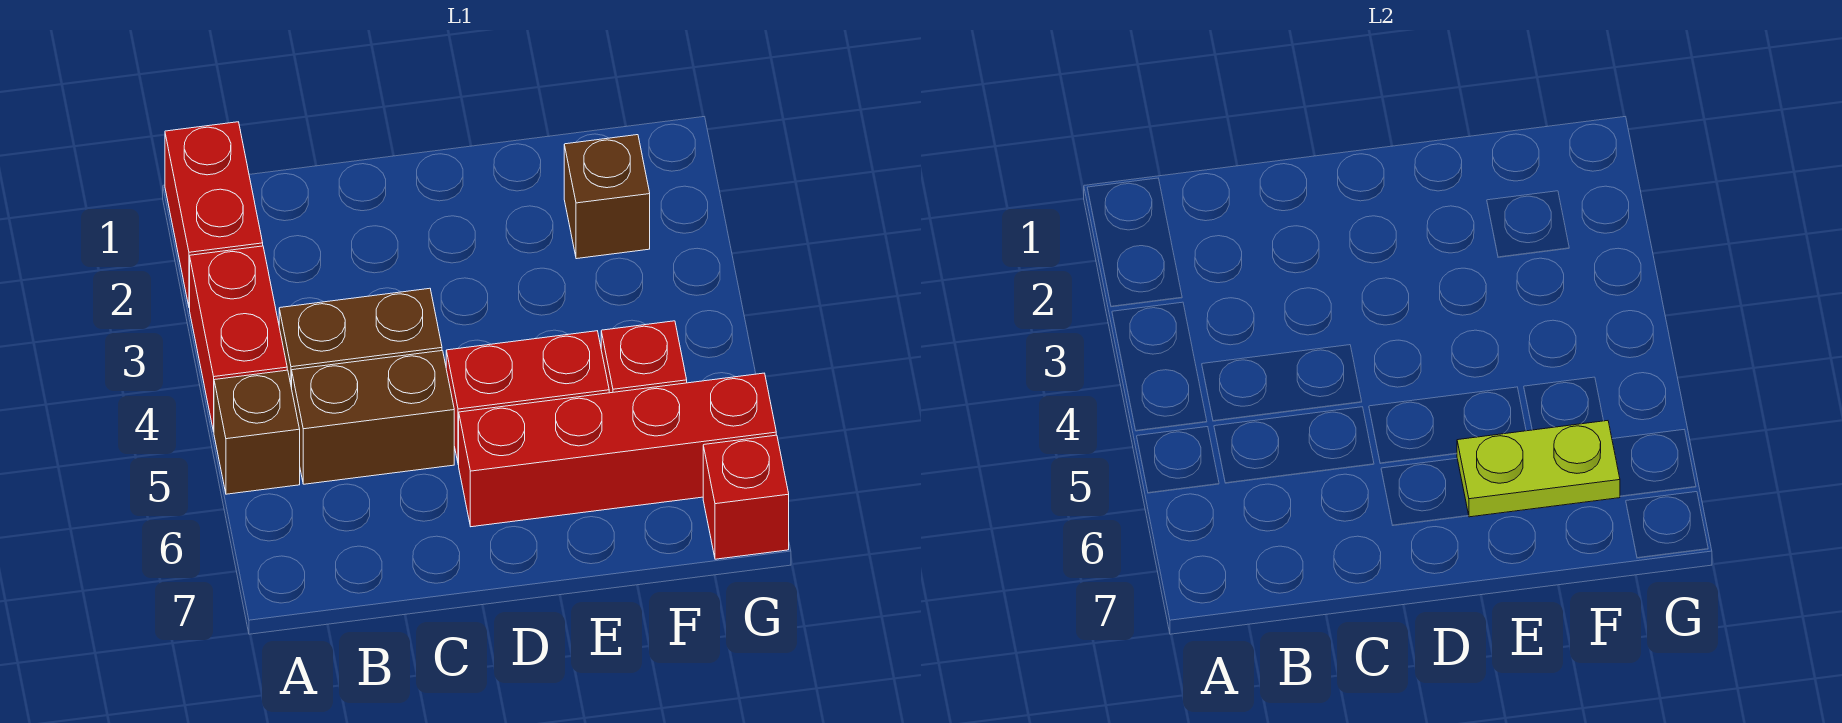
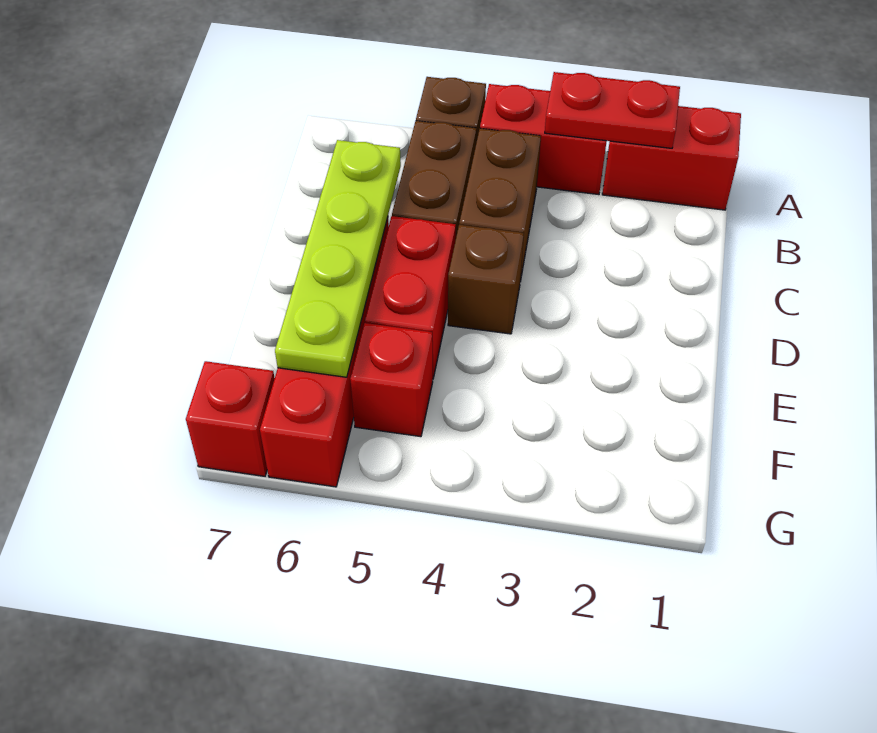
none -> red 1x2 plate [545,72,680,148]
lime 1x2 plate [1457,421,1620,517] -> lime 1x4 plate [275,140,401,377]
brown 1x1 brick [564,135,650,259] -> brown 1x1 brick moved to [448,225,524,334]

